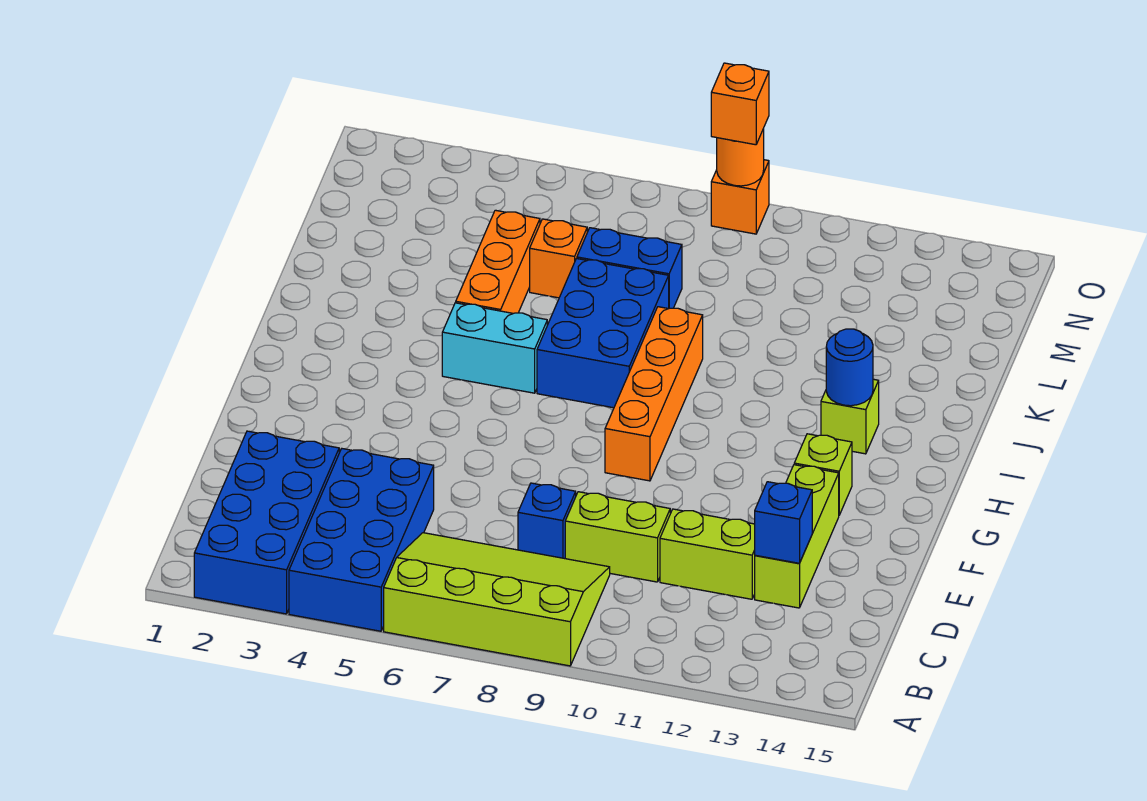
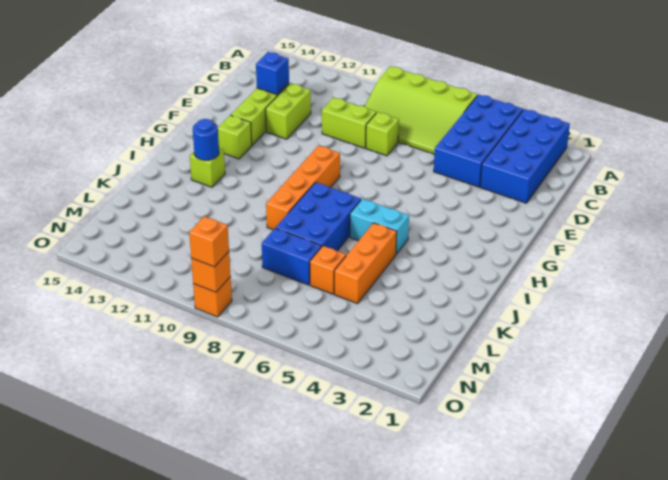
blue 1x1 brick [518,483,576,559] -> lime 1x1 brick [366,112,399,156]
lime 1x2 brick [660,509,755,599] -> lime 1x2 brick turned to [266,83,311,139]
orange 1x1 round brick [717,129,764,186] -> orange 1x1 brick [191,252,230,292]

